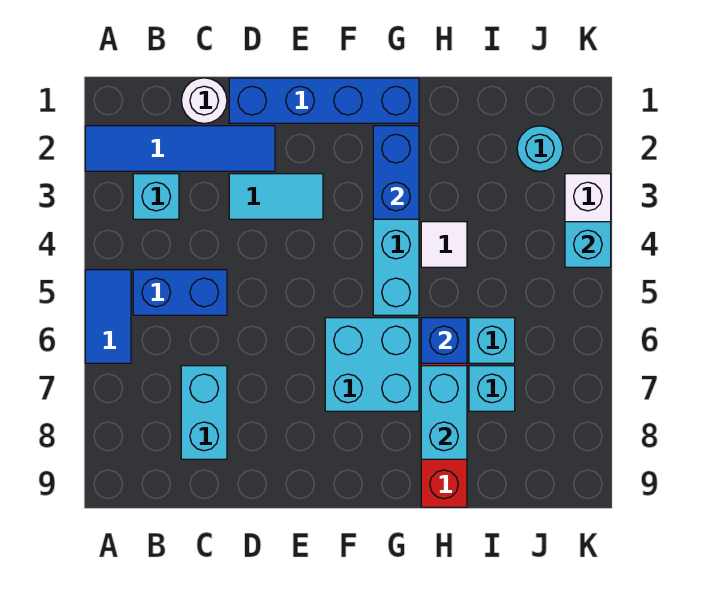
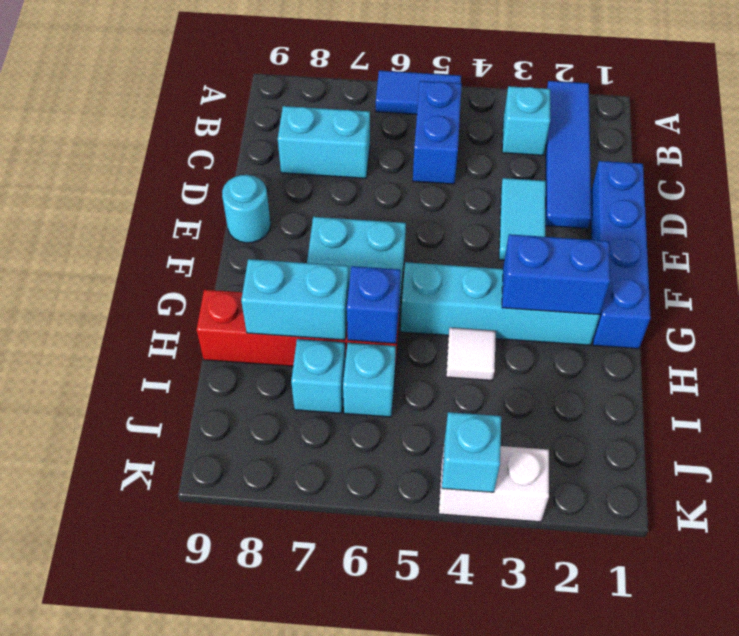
white 1x1 round brick [181,78,227,123] -> none
cyan 1x1 round brick [517,126,563,171] -> cyan 1x1 round brick moved to [222,175,271,243]

